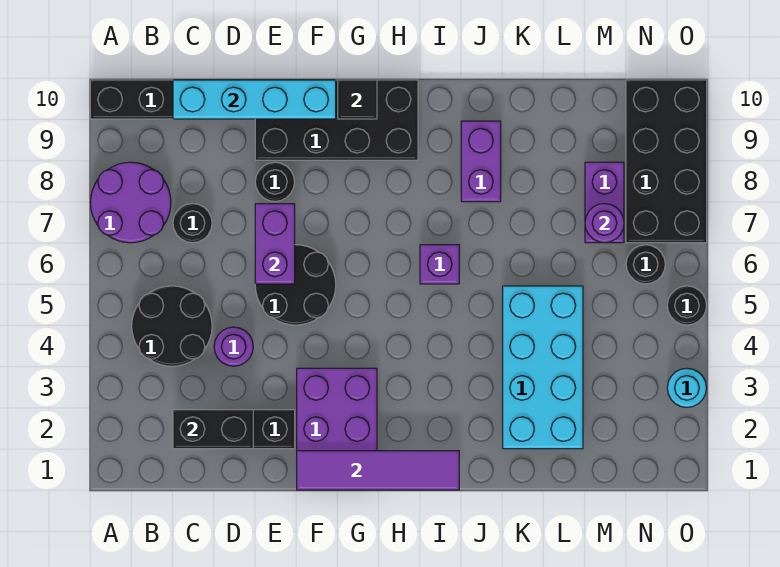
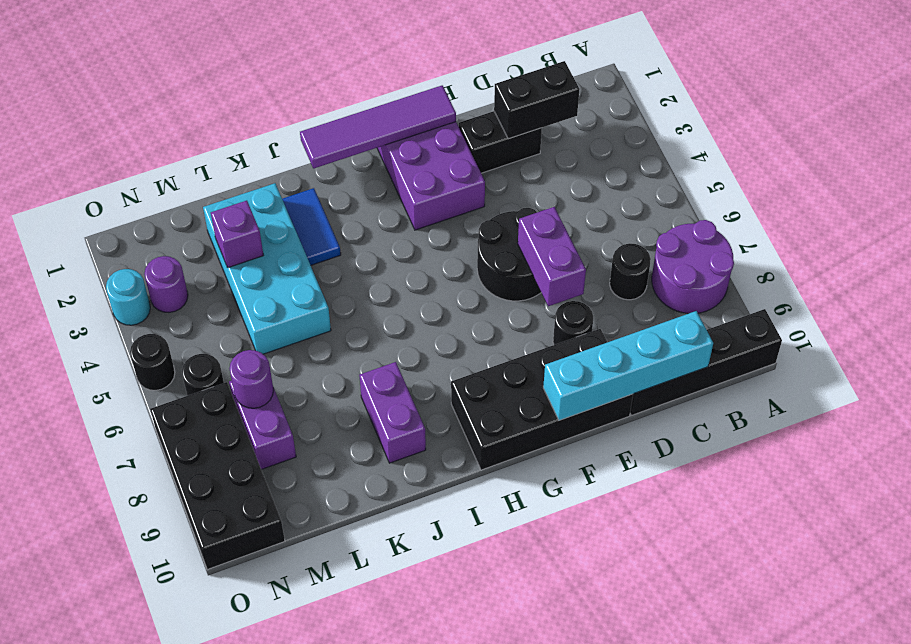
black 2x2 round brick [132,286,212,366] -> none
purple 1x1 round brick [214,327,253,366] -> purple 1x1 round brick moved to [144,256,188,312]
black 1x1 tile [338,80,377,119] -> none
purple 1x1 brick [420,245,459,284] -> purple 1x1 brick moved to [211,201,263,268]
none -> blue 1x2 tile [282,188,341,265]

